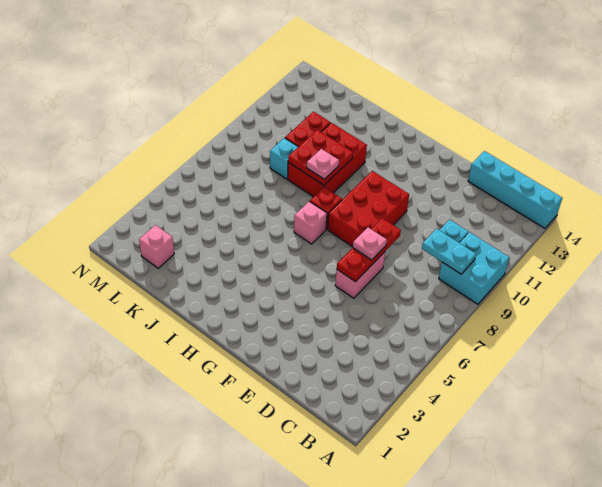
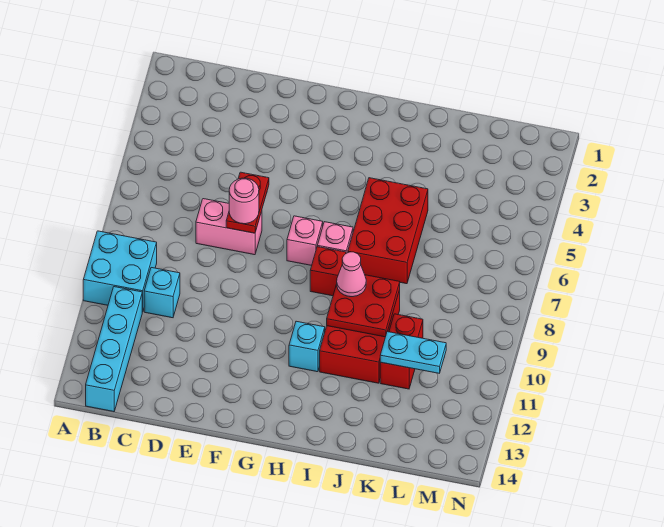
cyan 1x4 brick [468,151,562,228] -> cyan 1x4 brick turned to [86,287,142,412]
cyan 1x2 plate [422,229,476,274] -> cyan 1x2 plate moved to [380,332,446,373]
pink 1x2 brick [335,252,385,298] -> pink 1x2 brick turned to [196,199,262,255]
red 1x3 plate [337,218,401,282] -> red 1x2 plate [226,172,269,233]
pink 1x1 plate [353,228,387,260] -> pink 1x1 round brick [229,178,259,224]
red 2x3 brick [328,171,409,247] -> red 2x3 brick moved to [348,178,428,284]
pink 1x1 plate [307,149,339,179] -> pink 1x1 cone [337,252,366,297]
cyan 1x1 brick [270,138,298,179] -> cyan 1x1 brick moved to [289,321,325,372]
pink 1x1 brick [139,225,174,268] -> pink 1x1 brick moved to [287,216,323,266]

